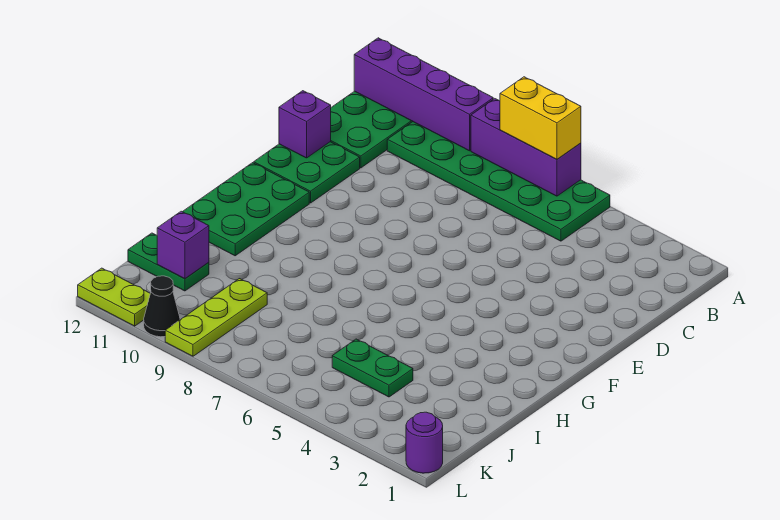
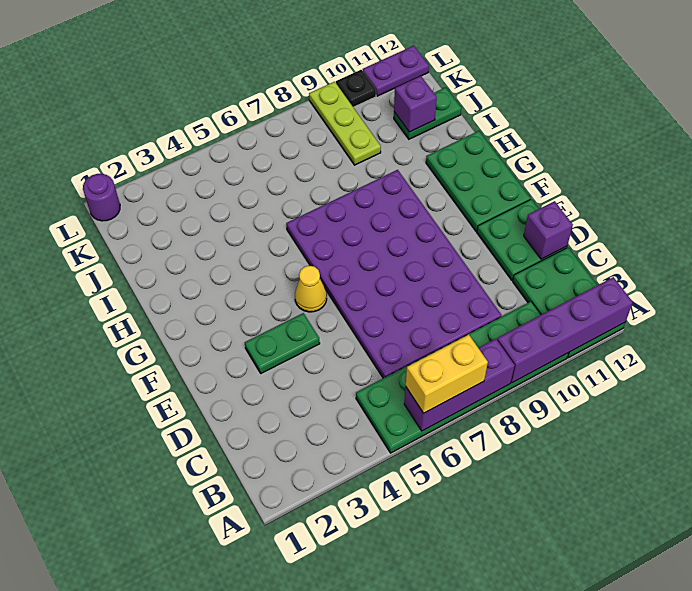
none -> purple 4x6 plate [286,170,502,378]
none -> yellow 1x1 cone [295,266,327,312]
green 1x2 plate [332,339,413,397] -> green 1x2 plate moved to [245,313,320,373]
black 1x1 cone [144,276,180,337] -> black 1x1 plate [336,70,376,107]
lime 1x2 plate [78,268,150,326] -> purple 1x2 plate [363,46,429,96]

